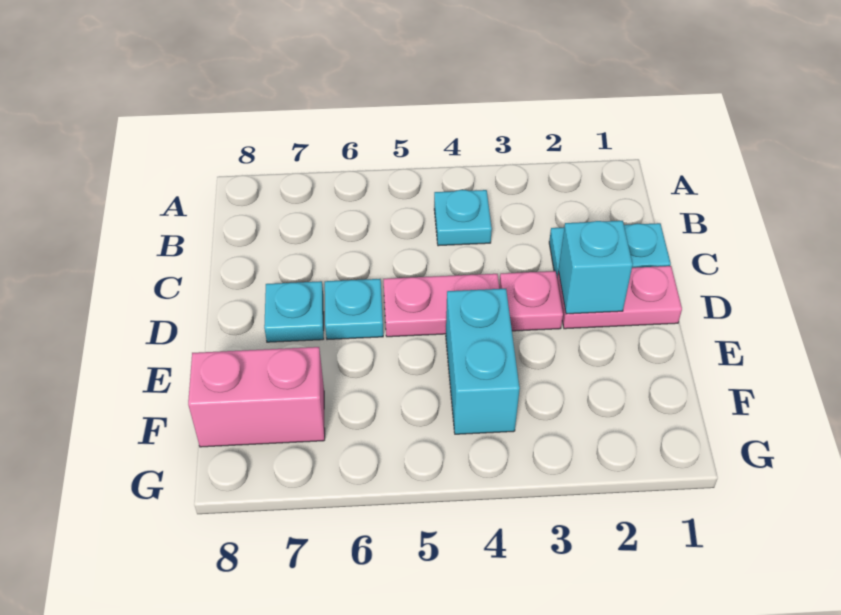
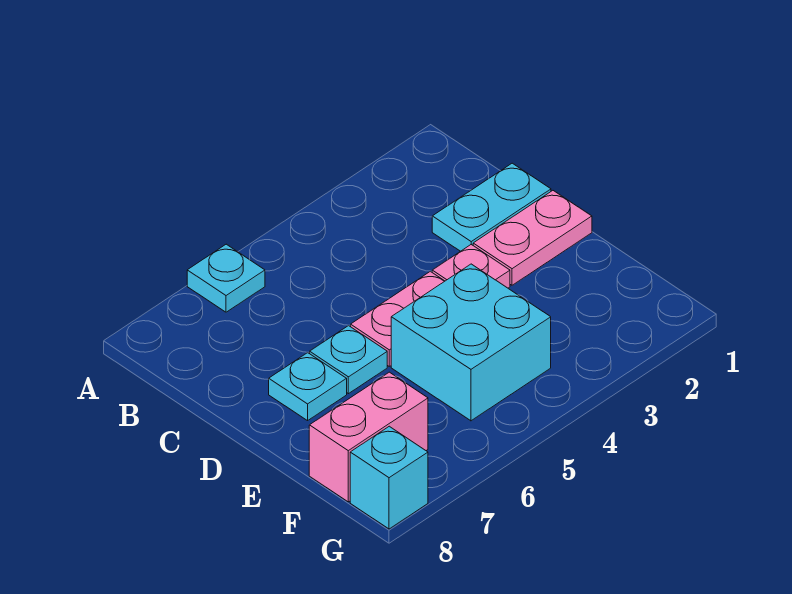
cyan 1x1 plate [434,190,492,246] -> cyan 1x1 plate moved to [187,244,265,312]
cyan 1x1 brick [558,221,633,314] -> cyan 1x1 brick moved to [350,426,428,529]
cyan 1x2 brick [446,289,520,434] -> cyan 2x2 brick [391,264,551,421]

